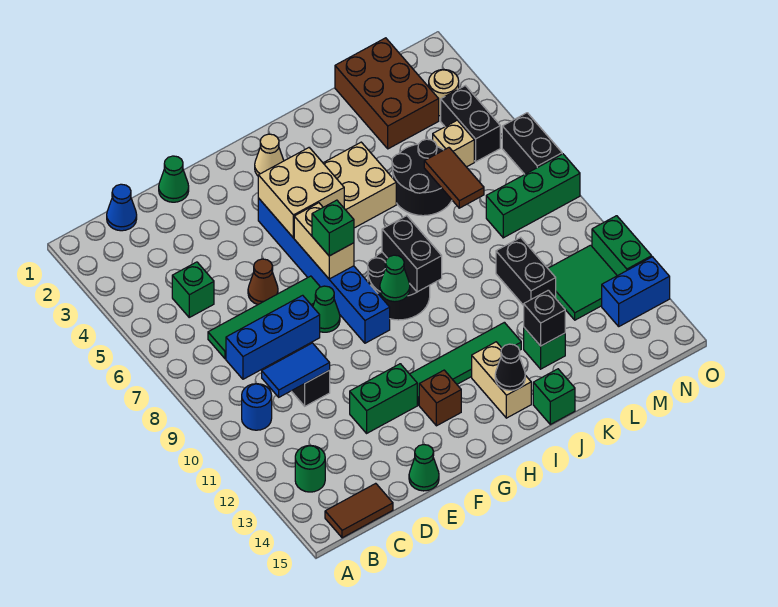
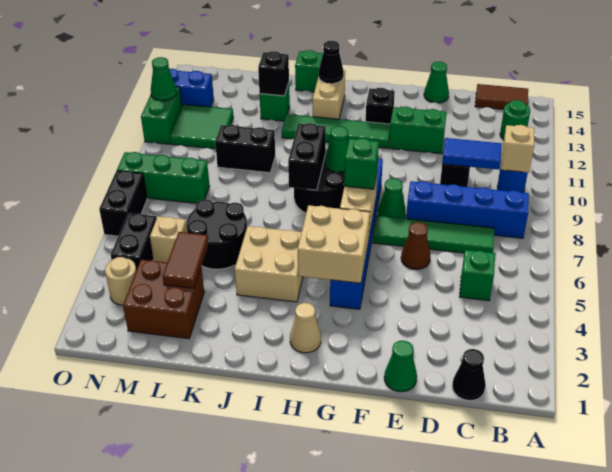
none -> tan 1x1 brick [501,125,534,173]
blue 1x1 cone [107,184,137,231] -> black 1x1 cone [452,349,486,400]
blue 1x3 brick [226,295,320,379] -> blue 1x4 brick [406,181,529,238]
brown 1x1 brick [419,370,461,426] -> black 1x1 brick [366,88,395,124]
brown 2x3 brick [335,38,439,149] -> brown 2x2 brick [123,260,204,339]
brown 1x2 tile [424,148,484,208] -> brown 1x2 tile moved to [163,232,209,288]
black 1x2 brick [496,237,556,305] -> black 1x2 brick turned to [215,125,275,173]
none -> green 1x1 cone [151,57,177,101]

